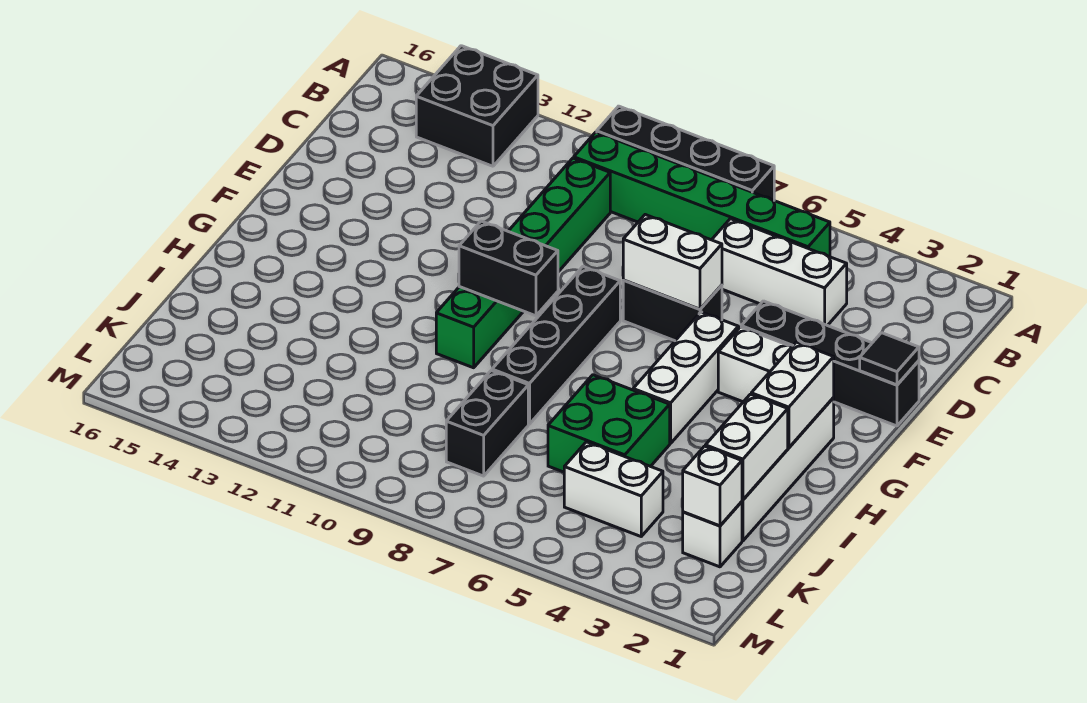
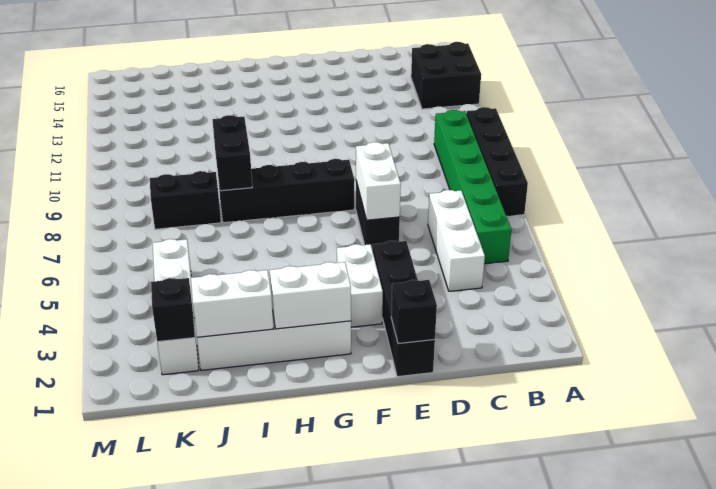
green 1x6 brick [436,158,610,368] -> none
black 1x1 tile [860,333,919,385] -> black 1x1 brick [391,280,437,344]
white 1x3 brick [633,312,738,443] -> none
black 1x2 brick [459,221,558,316] -> black 1x2 brick moved to [212,115,252,191]
green 2x2 brick [548,375,670,472] -> none
white 1x1 brick [683,446,742,526] -> black 1x1 brick [151,278,195,342]

